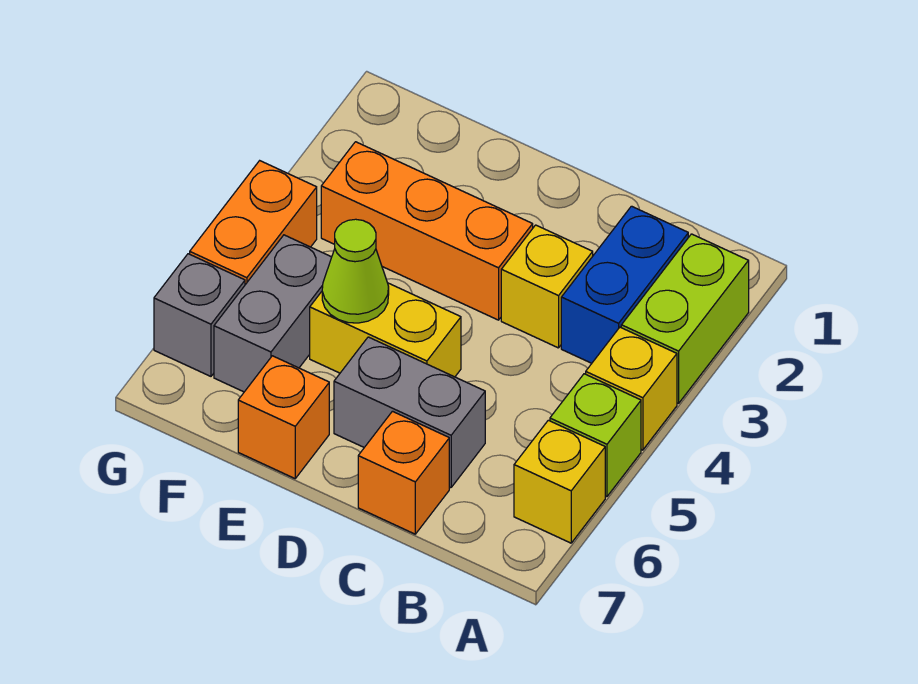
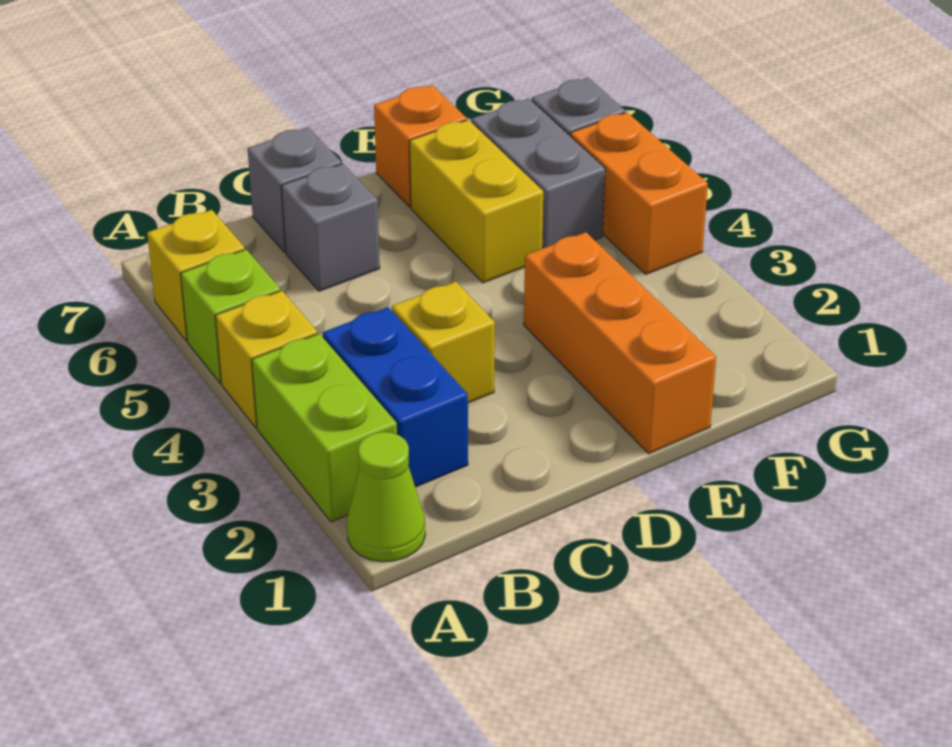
grey 1x2 brick [334,337,485,488] -> grey 1x1 brick [282,164,380,291]
orange 1x1 brick [358,411,449,534] -> grey 1x1 brick [248,127,342,252]
orange 1x3 brick [321,142,533,320] -> orange 1x3 brick turned to [524,232,716,454]
yellow 1x2 brick [310,283,461,377] -> yellow 1x2 brick turned to [410,120,543,283]
lime 1x1 cone [322,219,389,323] -> lime 1x1 cone moved to [347,432,425,562]

